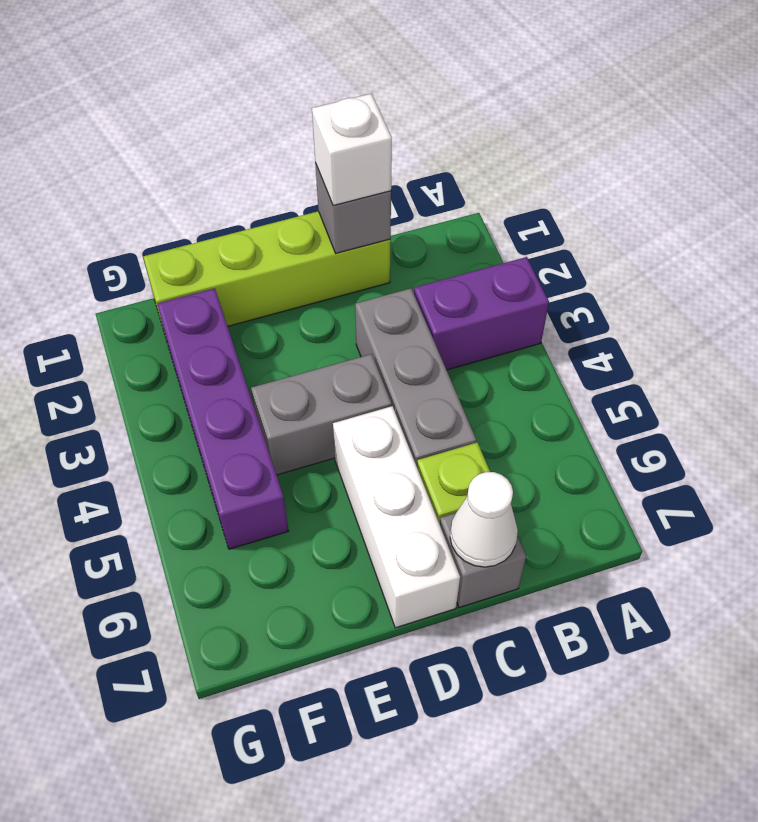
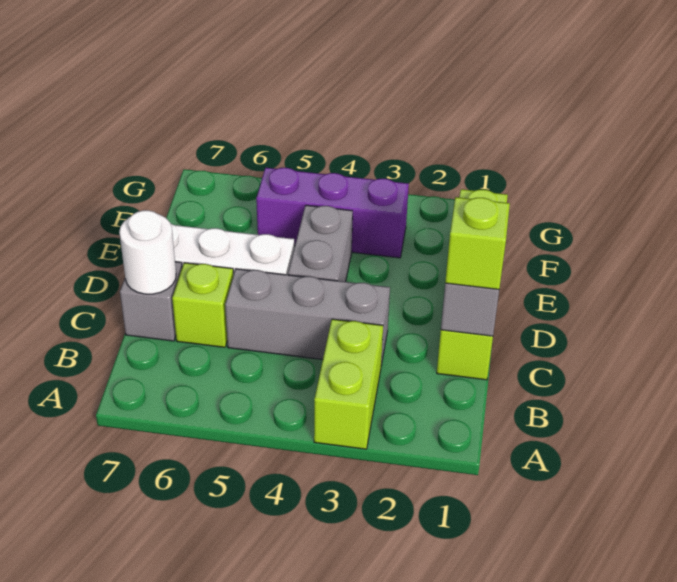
purple 1x2 brick [414,257,549,370] -> lime 1x2 brick [314,319,383,449]
white 1x1 brick [312,94,392,206] -> lime 1x1 brick [445,197,510,289]
white 1x1 cone [450,472,518,567] -> white 1x1 round brick [119,210,176,294]
purple 1x4 brick [157,288,289,549] -> purple 1x3 brick [256,168,409,258]

